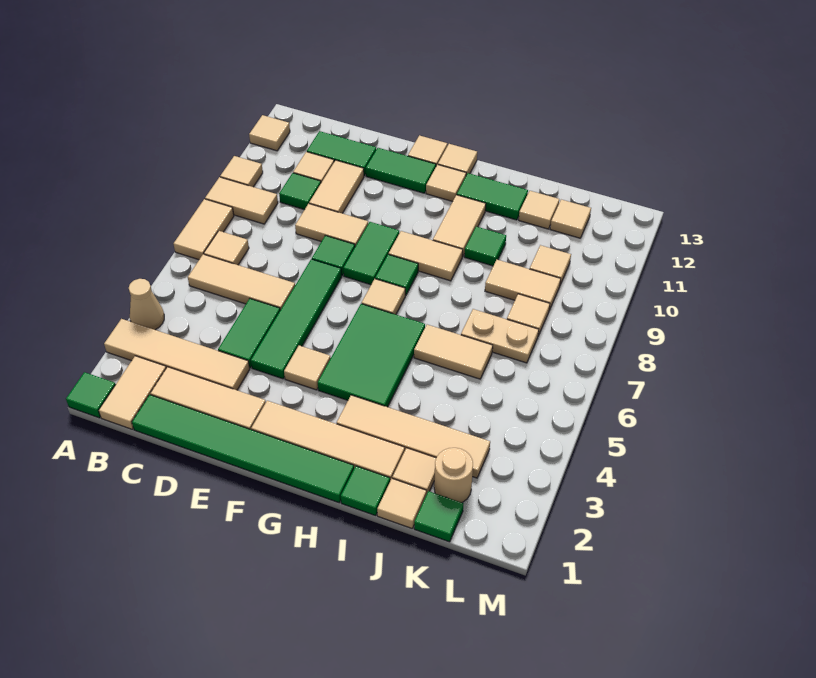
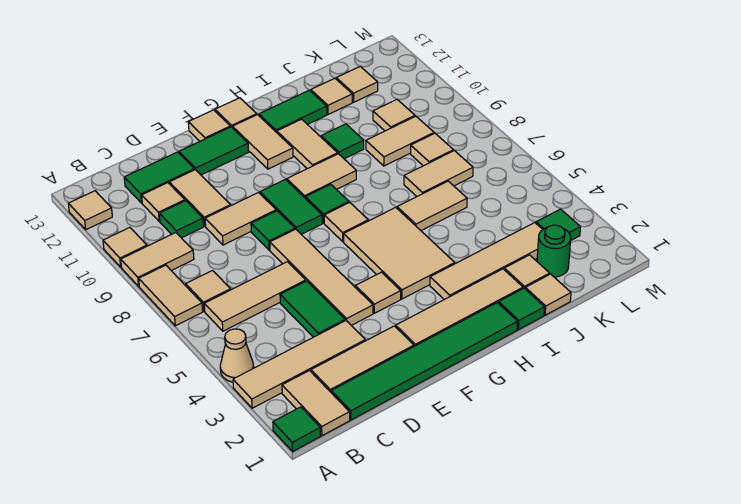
green 1x4 tile [251,259,342,379] -> tan 1x4 tile [270,229,373,325]
green 2x3 tile [318,304,425,407] -> tan 2x3 tile [344,207,455,299]
tan 1x1 tile [426,165,466,202] -> tan 1x2 tile [233,115,293,169]
tan 1x2 plate [461,309,539,363] -> tan 1x2 tile [404,151,473,196]
green 1x1 tile [414,491,463,542] -> green 1x1 tile moved to [536,209,580,240]
tan 1x1 round brick [434,448,473,503] -> green 1x1 round brick [537,225,571,277]

